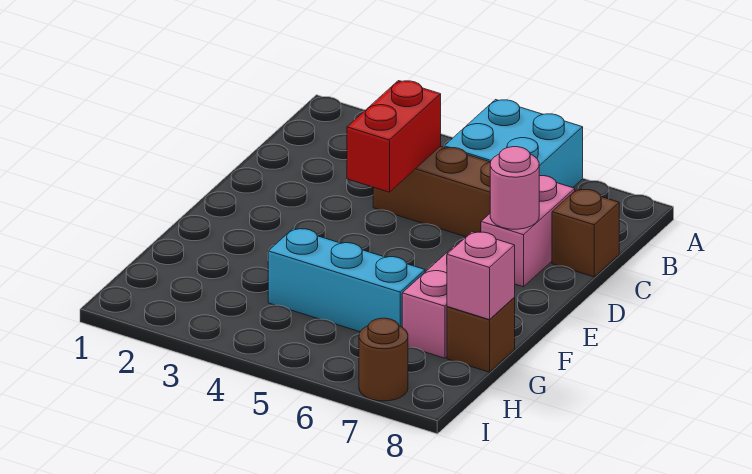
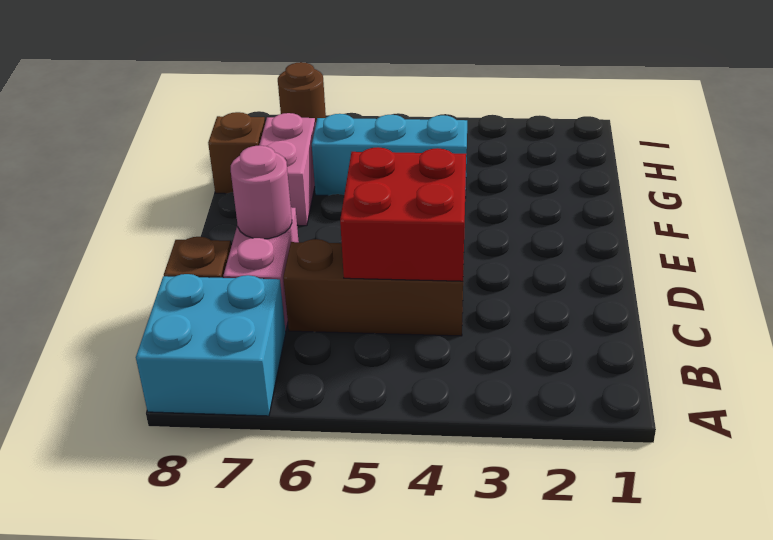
cyan 2x2 brick [444,100,583,188] -> cyan 2x2 brick moved to [136,274,286,416]
red 1x2 brick [347,81,441,192] -> red 2x2 brick [340,147,466,281]
pink 1x1 brick [447,232,515,320] -> none

